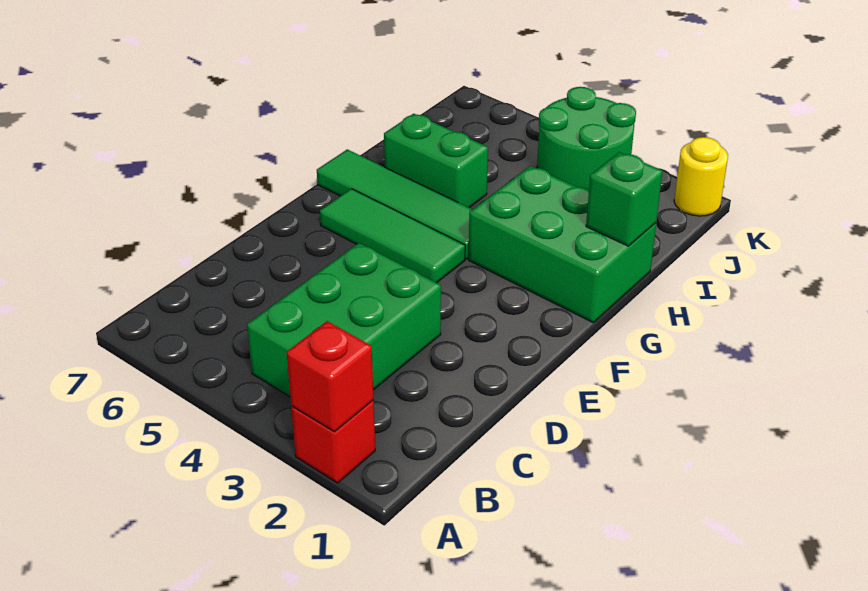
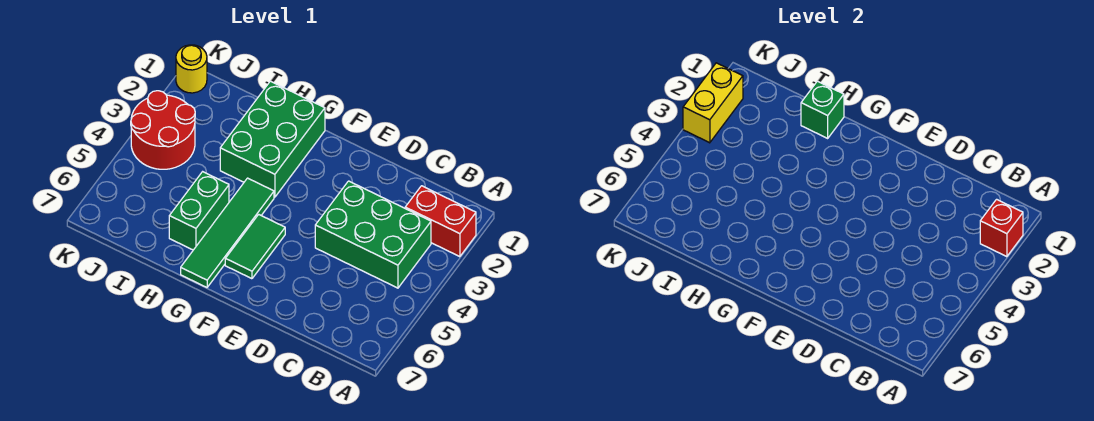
red 1x1 brick [291,400,375,483] -> red 1x2 brick [405,186,476,257]
green 1x3 tile [320,189,465,283] -> green 1x2 tile [225,214,285,279]
green 2x2 round brick [537,87,636,190] -> red 2x2 round brick [131,91,195,169]
none -> yellow 1x2 brick [683,63,743,143]

